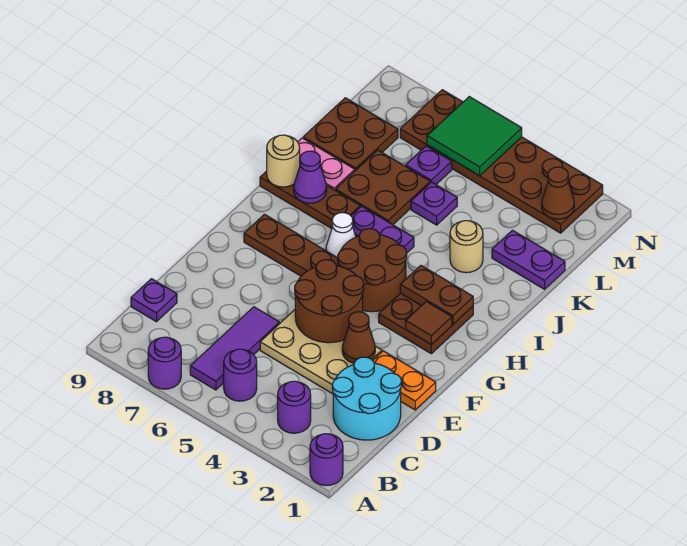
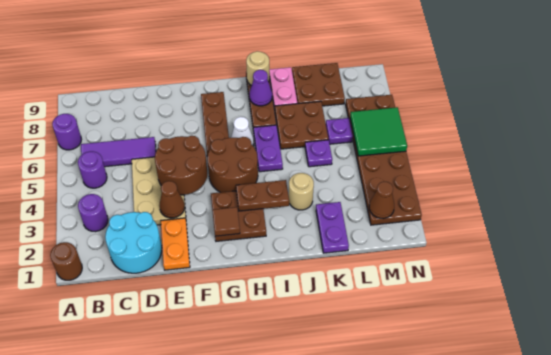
purple 1x1 round brick [310,434,343,486] -> brown 1x1 round brick [50,242,82,280]
purple 1x1 plate [131,279,177,322] -> none
brown 1x2 plate [400,266,473,324] -> brown 1x2 plate turned to [236,180,289,211]

